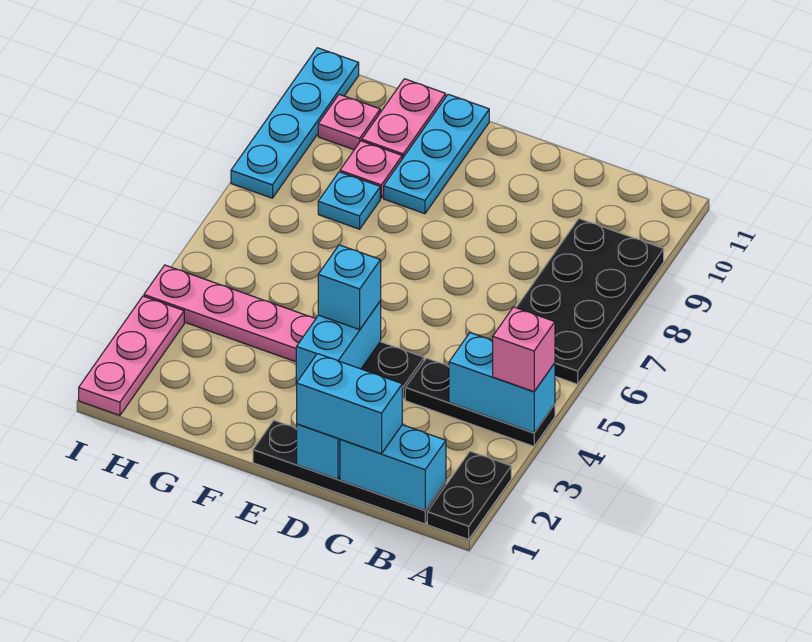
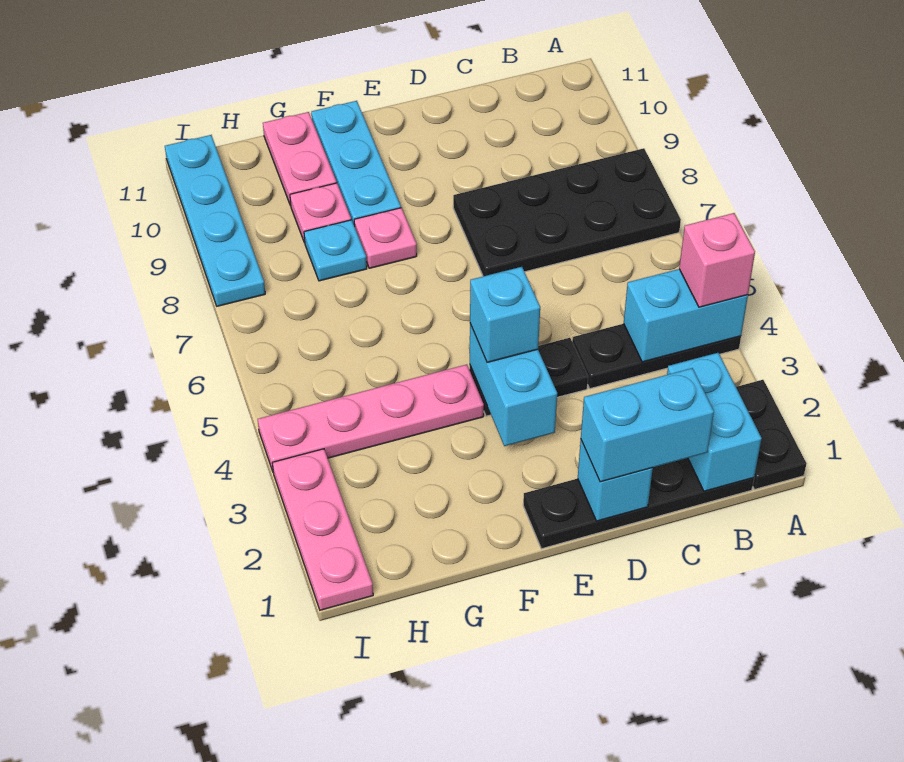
black 2x4 plate [516,219,664,384] -> black 2x4 plate turned to [453,148,681,276]
cyan 1x2 brick [340,425,446,510] -> cyan 1x2 brick turned to [667,353,762,491]
pink 1x1 plate [318,94,380,150] -> pink 1x1 plate moved to [354,208,417,268]

